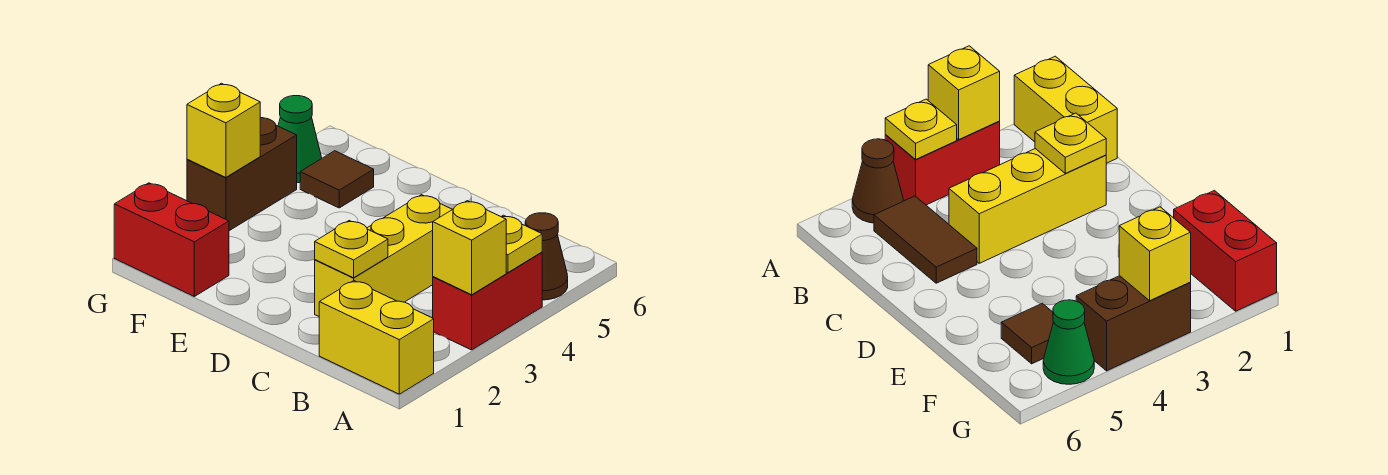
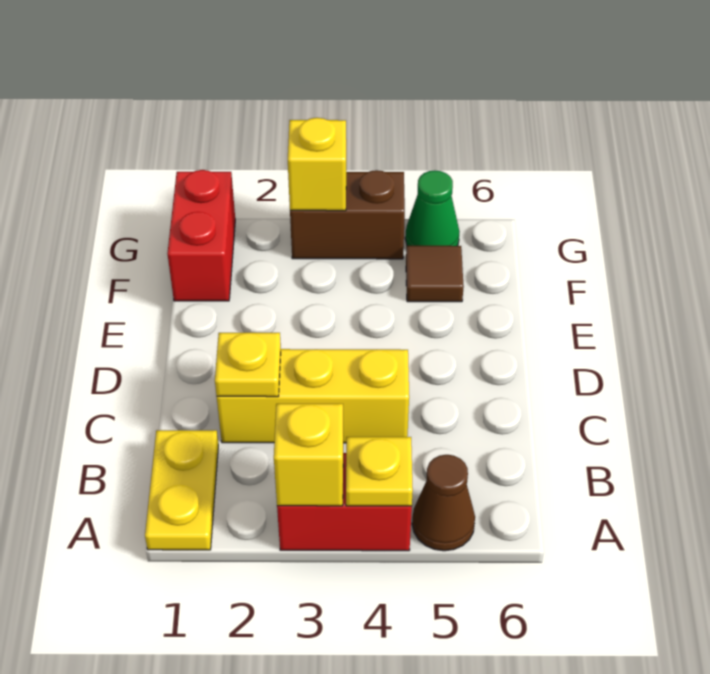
yellow 1x2 brick [319,281,434,394] -> yellow 1x2 plate [145,430,218,550]
brown 1x2 tile [874,196,977,283] -> none

